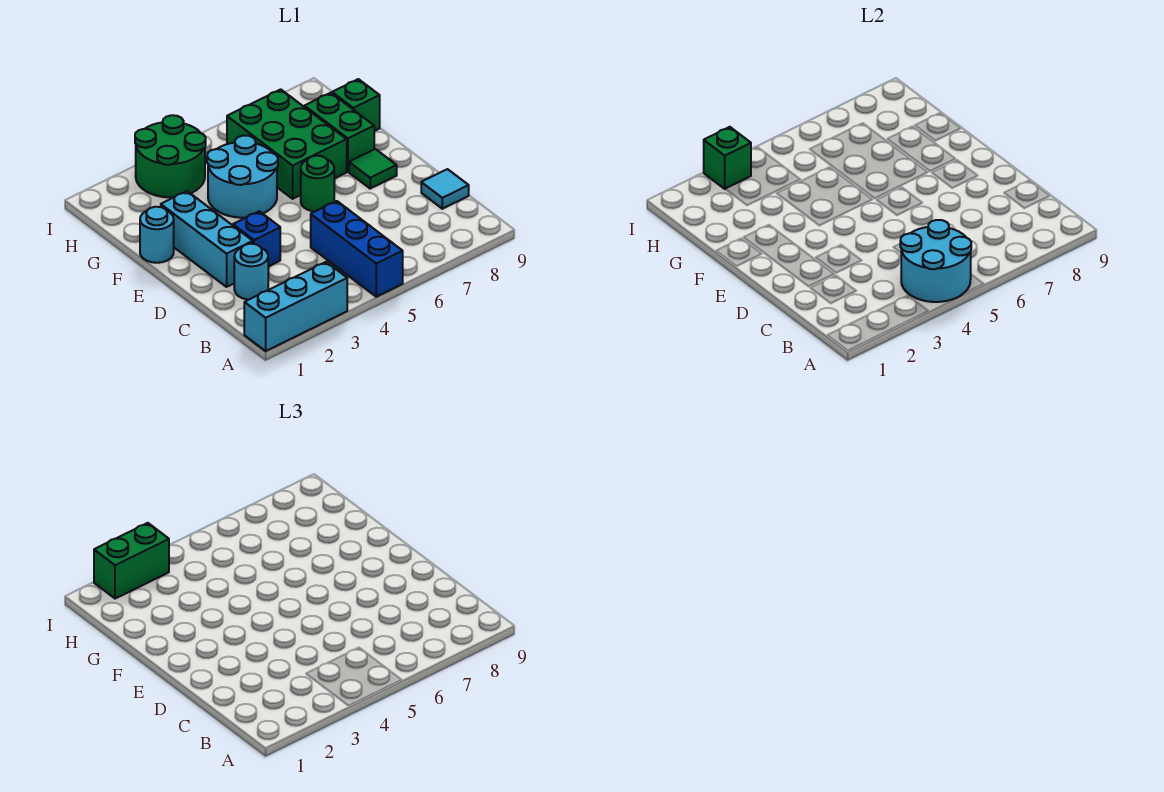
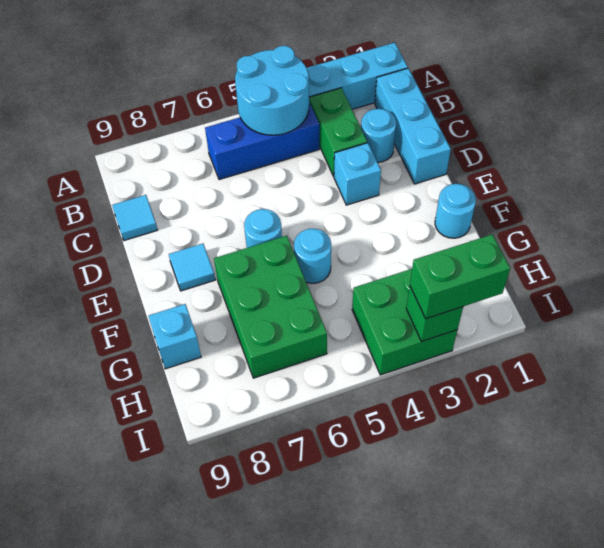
blue 1x3 brick [311,201,403,297] -> blue 1x3 brick turned to [205,102,319,180]
cyan 1x3 brick [161,191,253,287] -> cyan 1x3 brick moved to [375,68,451,184]
blue 1x1 brick [233,211,280,267] -> cyan 1x1 brick [334,143,381,205]
green 1x1 round brick [301,156,334,211] -> cyan 1x1 round brick [244,209,282,248]
green 1x1 tile [349,149,397,188] -> cyan 1x1 tile [169,244,215,291]
cyan 2x2 round brick [207,135,278,218] -> cyan 1x1 round brick [294,229,331,283]
green 1x2 brick [304,93,374,172] -> green 1x2 brick moved to [309,88,367,176]
green 1x1 brick [332,79,380,131] -> cyan 1x1 brick [149,304,201,369]
green 2x2 round brick [135,115,206,197] -> green 2x2 brick [352,269,457,375]

